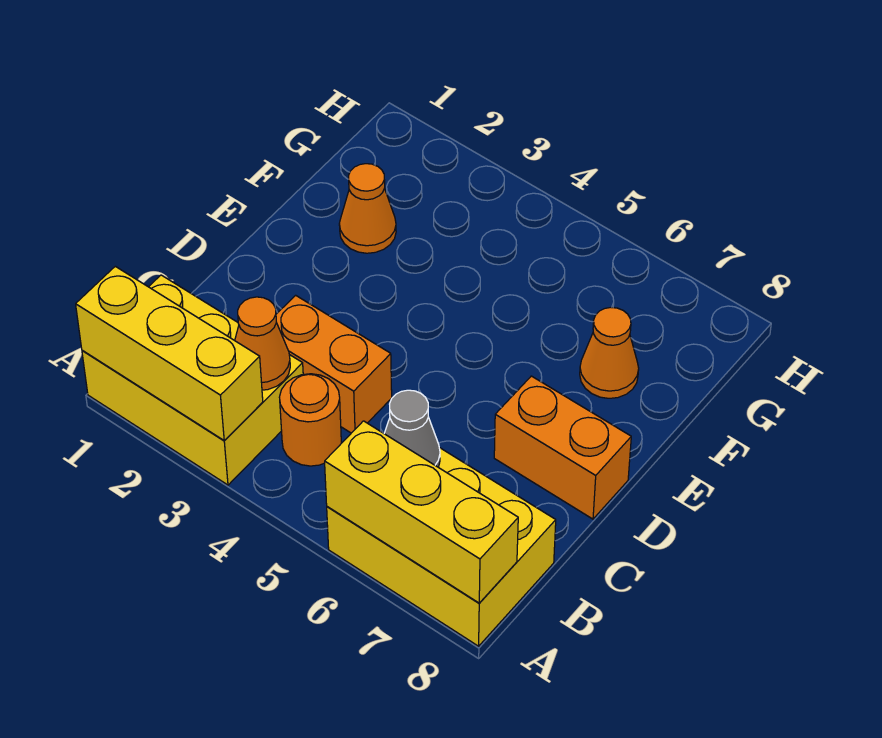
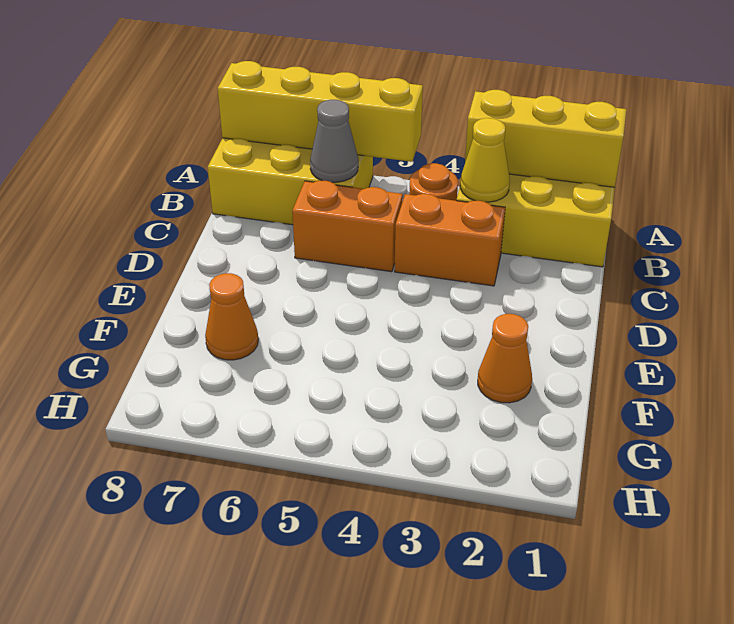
yellow 1x3 brick [325,421,518,603] -> yellow 1x4 brick [218,61,423,162]
orange 1x1 cone [235,297,290,390] -> yellow 1x1 cone [460,118,510,202]
orange 1x2 brick [494,376,631,519] -> orange 1x2 brick moved to [292,181,403,272]

